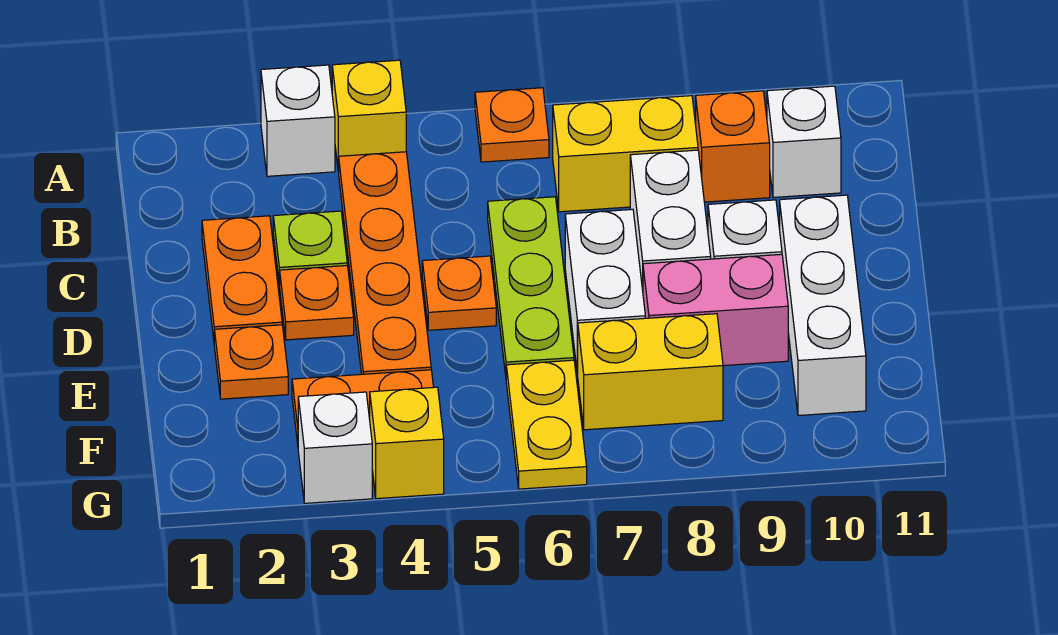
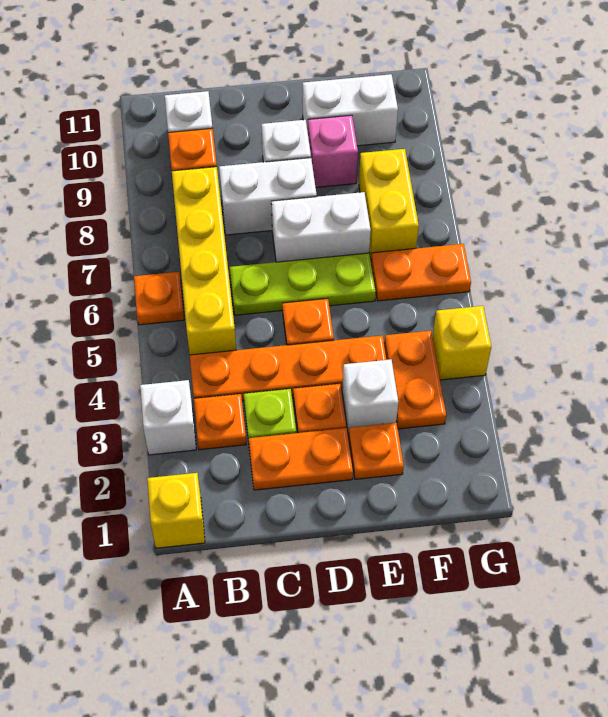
yellow 1x1 brick [332,60,406,171] -> yellow 1x1 brick moved to [147,473,205,548]
none -> orange 1x1 plate [194,394,246,450]
yellow 1x2 brick [553,96,698,212] -> yellow 1x4 brick [172,167,236,355]
white 1x3 brick [780,195,866,416] -> white 1x2 brick [303,74,398,146]
pink 1x2 brick [643,254,788,366] -> pink 1x1 brick [308,115,358,187]
yellow 1x2 plate [506,360,587,489] -> orange 1x2 plate [371,244,471,301]
white 1x1 brick [298,392,372,503] -> white 1x1 brick moved to [342,359,398,434]

